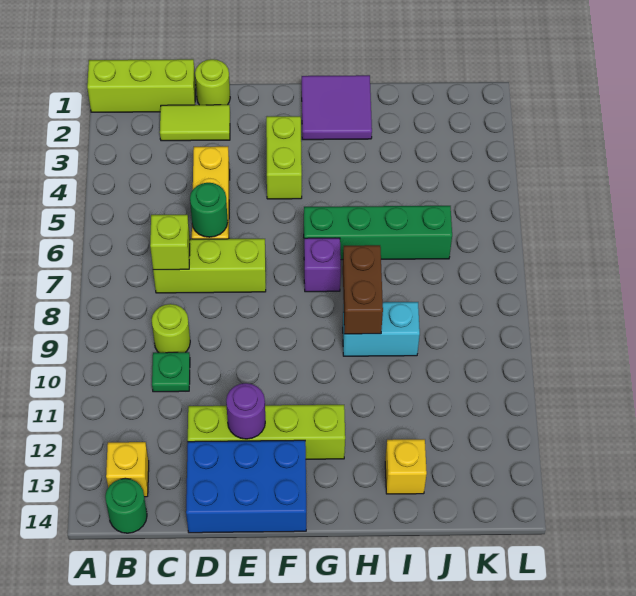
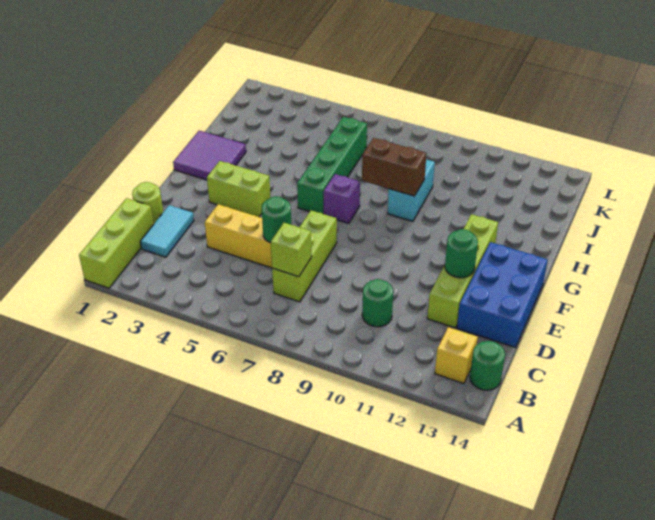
lime 1x2 tile [160,105,230,141] -> cyan 1x2 tile [140,205,194,257]
lime 1x1 round brick [152,304,190,353] -> none
green 1x1 plate [152,352,190,392] -> green 1x1 round brick [362,279,393,327]
purple 1x1 round brick [226,383,265,439] -> green 1x1 round brick [445,229,478,278]
yellow 1x1 brick [385,439,427,494] -> none

